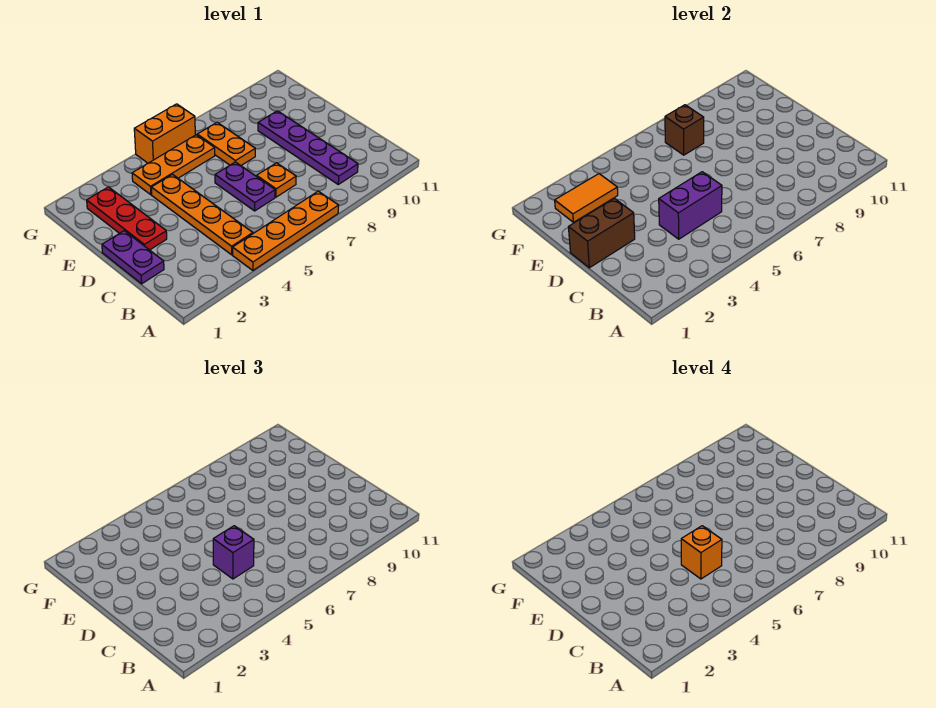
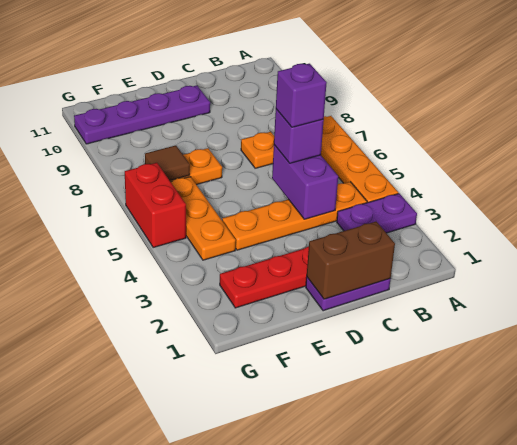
purple 1x4 plate [258,111,358,184] -> purple 1x4 plate moved to [74,86,210,144]
orange 1x1 brick [681,526,722,579] -> purple 1x1 brick [276,64,327,127]
purple 1x2 plate [215,162,275,211] -> purple 1x2 plate moved to [337,193,417,233]
brown 1x2 brick [569,199,635,268] -> brown 1x2 brick turned to [307,222,395,299]
orange 1x2 tile [555,174,618,222] -> none
brown 1x1 brick [665,105,704,155] -> brown 1x1 tile [145,145,190,181]
orange 1x2 brick [134,104,195,163] -> red 1x2 brick [125,163,186,247]

